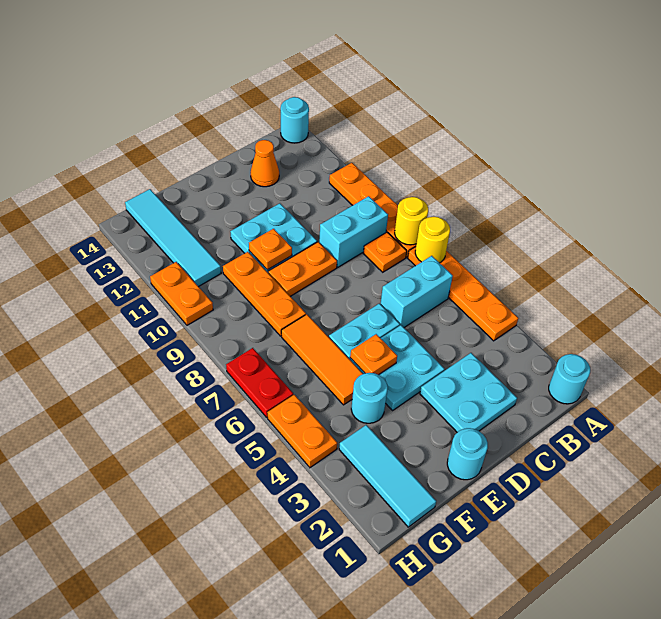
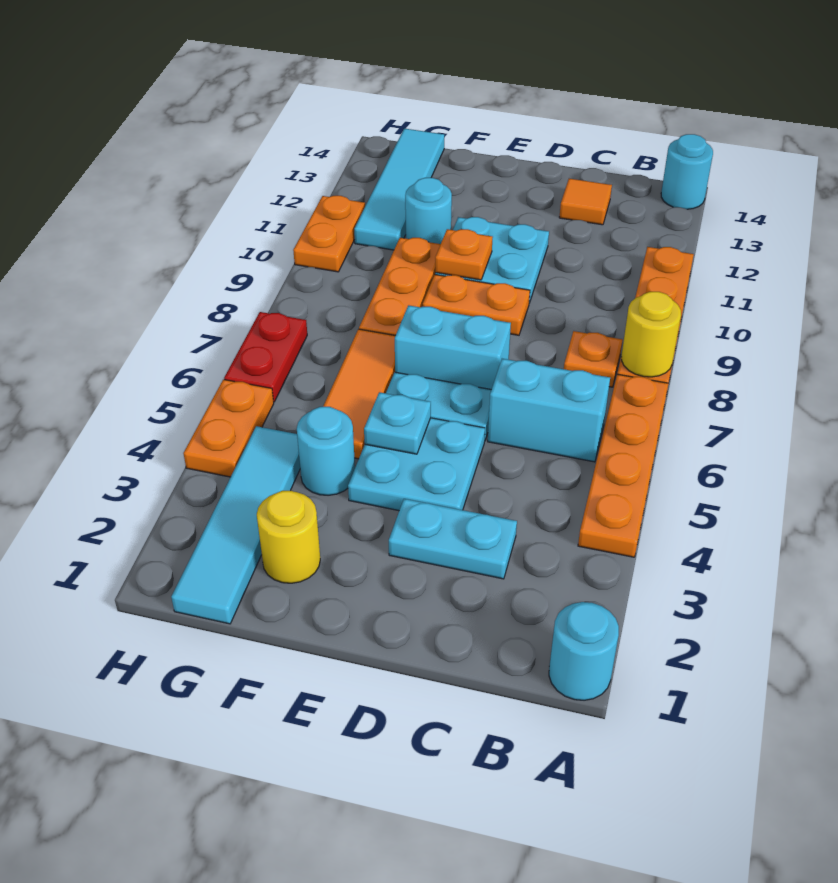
yellow 1x1 round brick [415,217,450,263] -> yellow 1x1 round brick moved to [257,491,320,583]
cyan 1x2 brick [319,196,388,267] -> cyan 1x2 brick moved to [395,305,511,390]
cyan 2x2 plate [420,353,517,432] -> cyan 1x2 plate [389,499,517,579]
orange 1x1 cone [251,140,279,187] -> orange 1x1 tile [559,179,612,225]
cyan 1x1 round brick [447,428,488,480] -> cyan 1x1 round brick moved to [405,178,452,244]
orange 1x1 plate [350,334,397,375] -> cyan 1x1 plate [364,392,431,454]
cyan 1x3 tile [339,425,436,527] -> cyan 1x4 tile [171,426,300,624]

